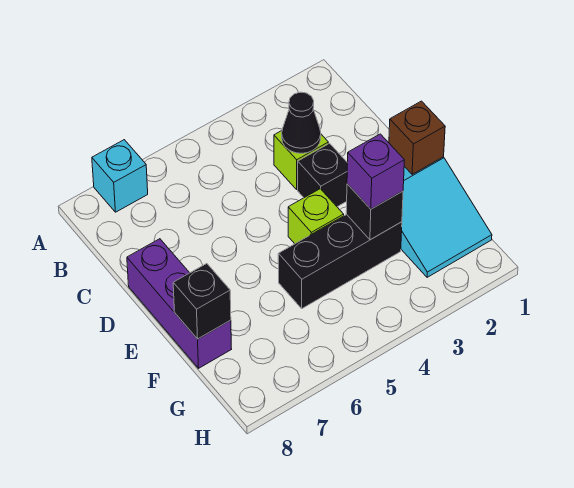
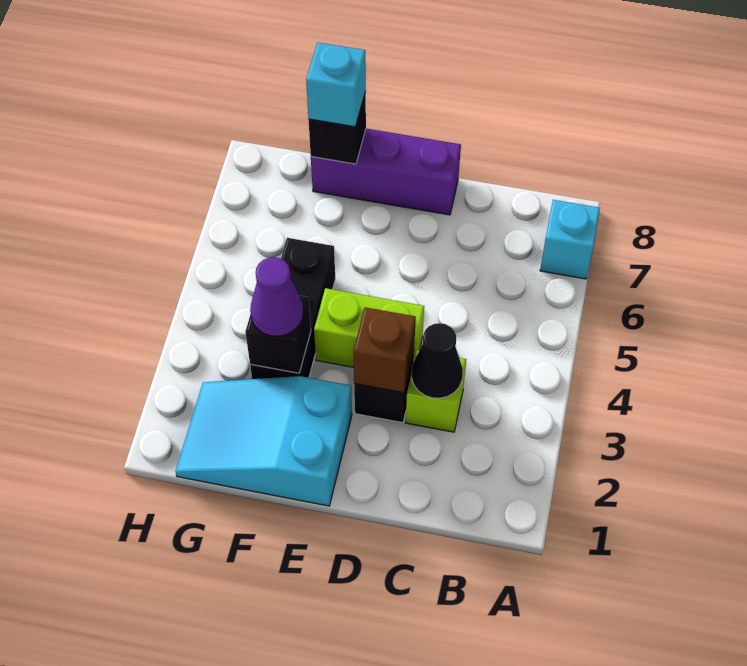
brown 1x1 brick [389,101,445,174] -> brown 1x1 brick moved to [353,307,416,393]
lime 1x1 brick [288,189,344,244] -> lime 1x2 brick [314,288,424,367]
purple 1x1 brick [347,134,404,209] -> purple 1x1 cone [250,257,303,336]
none -> cyan 1x1 brick [306,43,366,127]

